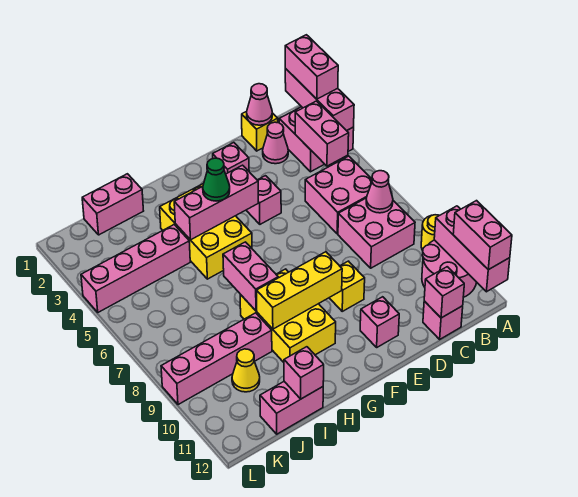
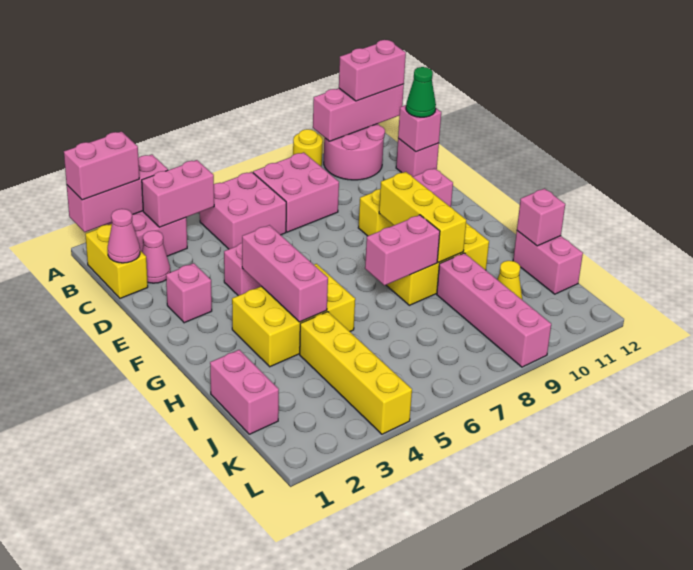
pink 1x1 cone [366,171,393,213] -> none
yellow 1x1 brick [242,111,278,151] -> yellow 1x2 brick [85,224,148,298]
green 1x1 cone [203,158,230,201] -> green 1x1 cone moved to [406,67,436,117]
pink 1x4 brick [81,225,190,312] -> yellow 1x4 brick [300,312,412,434]

